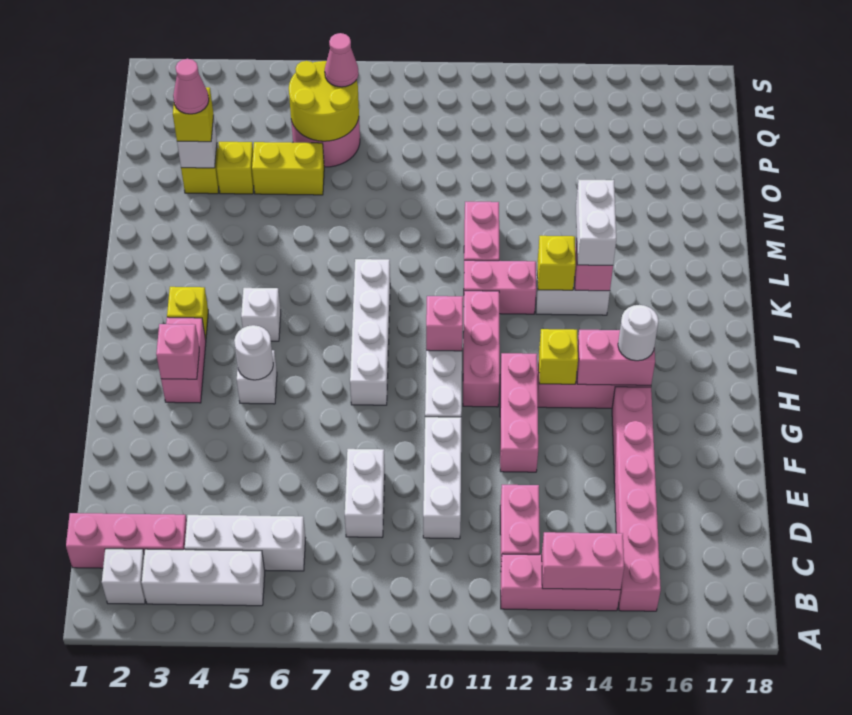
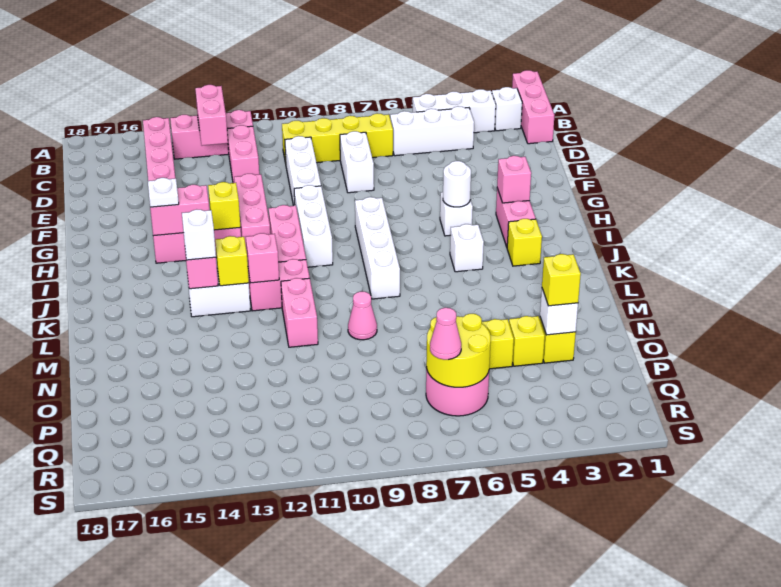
pink 1x2 brick [542,532,624,590] -> pink 1x2 brick turned to [195,85,228,146]
pink 1x3 brick [66,513,187,568] -> pink 1x3 brick turned to [512,70,554,144]
none -> yellow 1x4 brick [282,113,393,163]
white 1x1 round brick [618,305,659,361] -> white 1x1 plate [148,178,179,207]
pink 1x1 brick [426,296,463,351] -> pink 1x1 brick moved to [246,233,279,283]
white 1x2 brick [576,180,616,265] -> white 1x1 brick [182,209,216,260]
pink 1x1 cone [173,59,209,114] -> pink 1x1 cone moved to [348,292,377,340]

